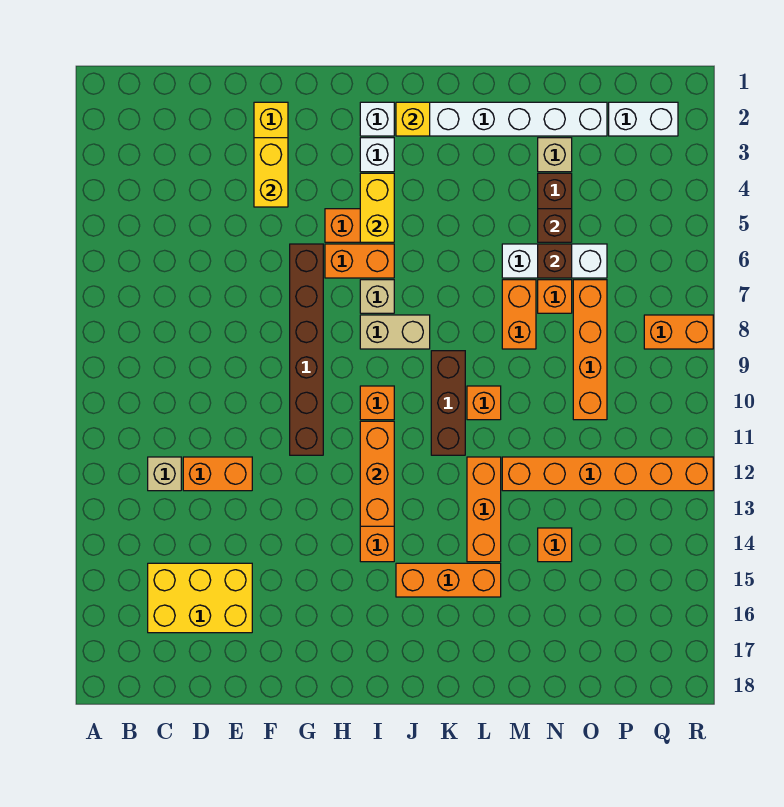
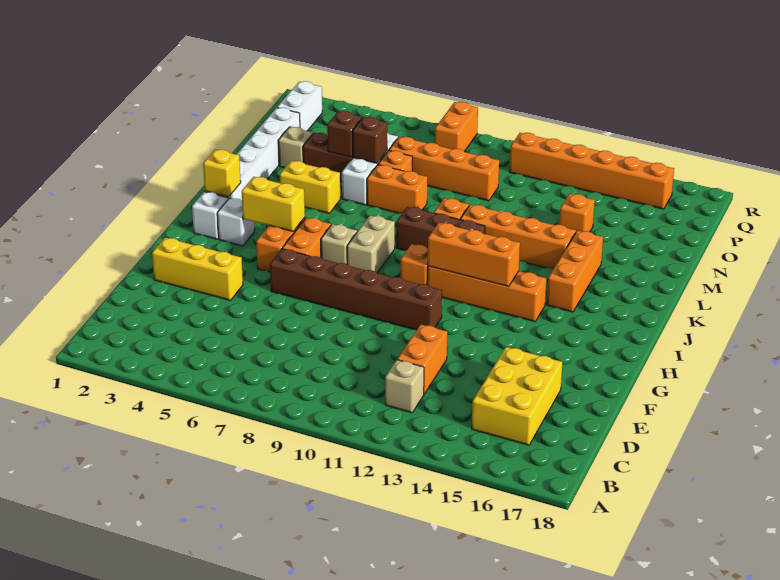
yellow 1x2 brick [254,138,288,207] -> yellow 1x2 brick moved to [280,161,340,213]
orange 1x3 brick [467,457,501,562] -> orange 1x4 brick [460,205,576,269]
orange 1x6 brick [502,457,713,491] -> orange 1x6 brick turned to [510,133,674,209]

